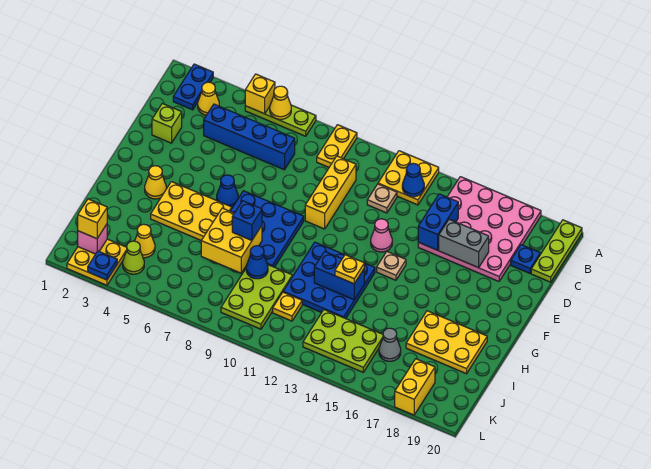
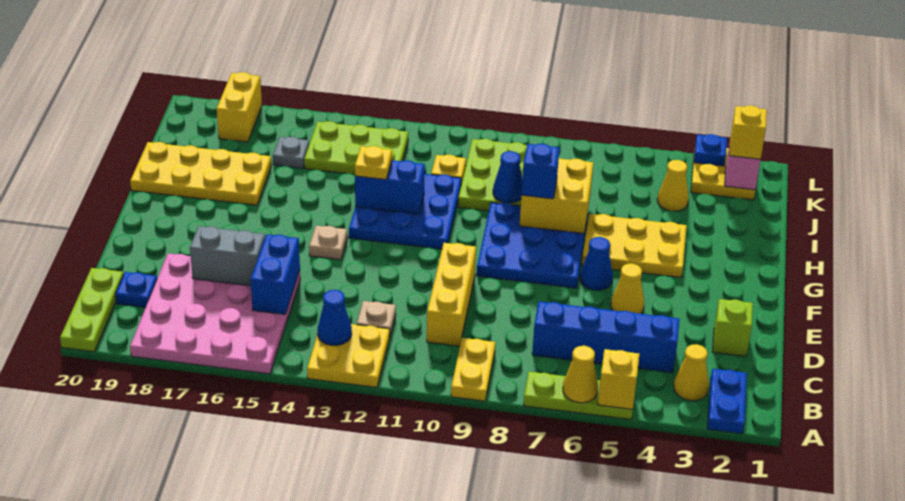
pink 1x1 cone [371,219,392,252] -> none
yellow 1x1 cone [145,166,166,199] -> yellow 1x1 cone moved to [611,264,644,314]
yellow 2x3 plate [406,311,487,374] -> yellow 2x4 plate [130,142,271,205]
grey 1x1 cone [379,328,401,361] -> grey 1x1 plate [273,137,309,169]
lime 1x1 cone [123,241,144,274] -> none

